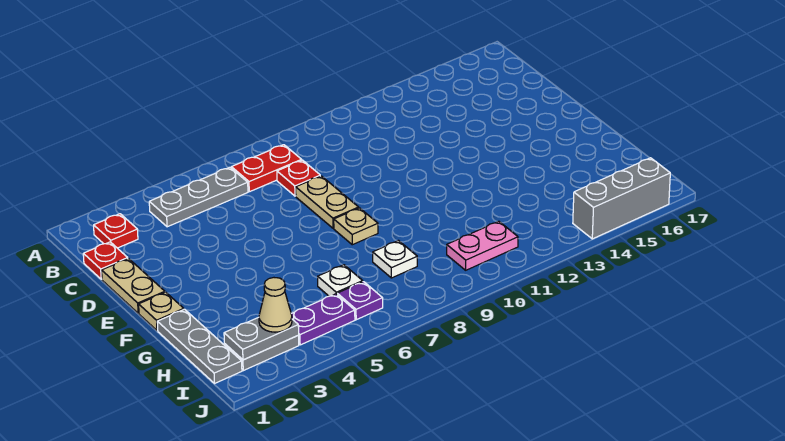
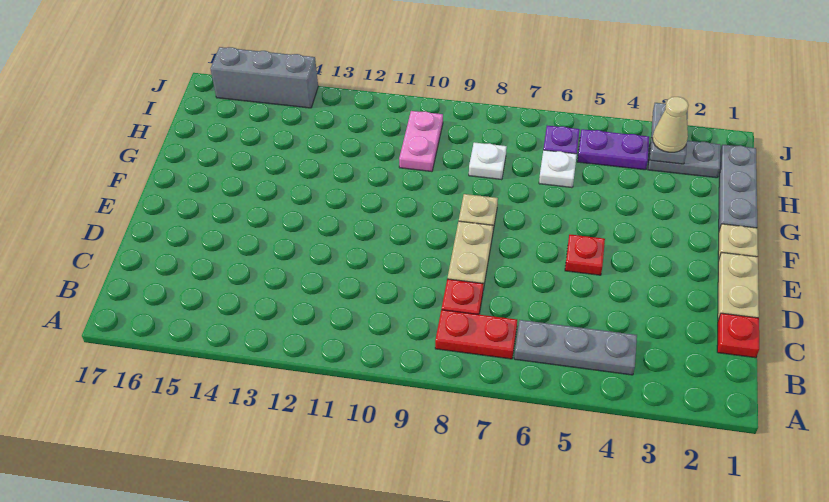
red 1x1 plate [94,214,138,248] -> red 1x1 plate moved to [565,235,605,275]
grey 1x2 plate [224,317,299,360] -> grey 1x2 plate turned to [650,103,688,164]
pink 1x2 plate [447,221,518,270] -> pink 1x2 plate turned to [399,111,443,172]

